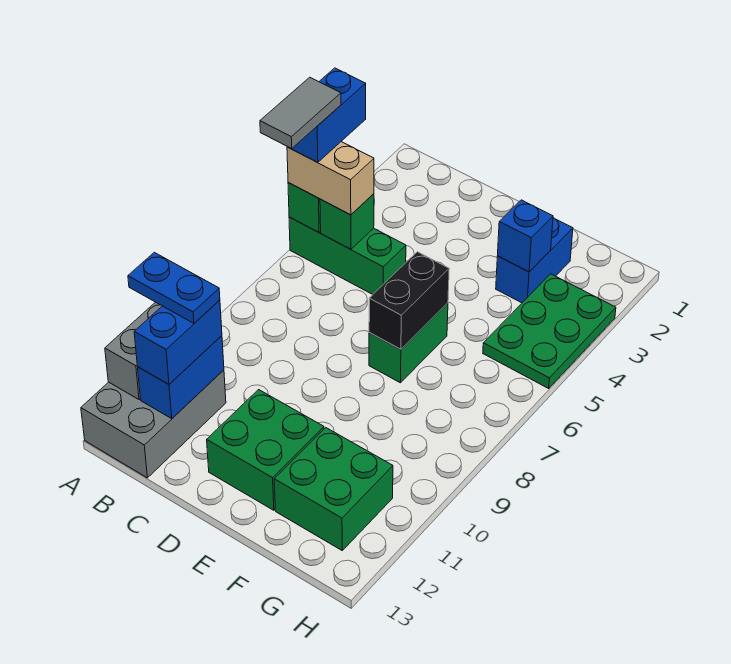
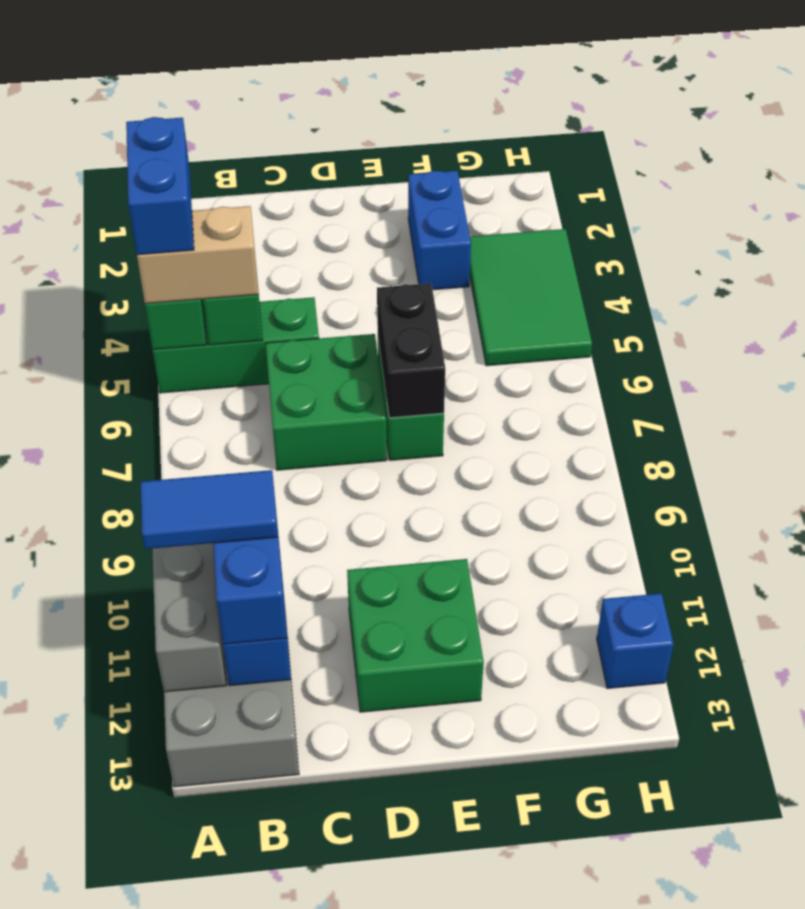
grey 1x2 tile [260,77,341,149] -> none
blue 1x2 plate [128,252,220,323] -> blue 1x2 tile [141,470,278,549]
blue 1x1 brick [498,200,553,272] -> blue 1x1 brick moved to [597,593,674,689]
green 2x2 brick [274,428,393,550] -> green 2x2 brick moved to [266,334,387,470]
green 2x3 plate [483,274,616,388] -> green 2x3 tile [470,229,592,366]

